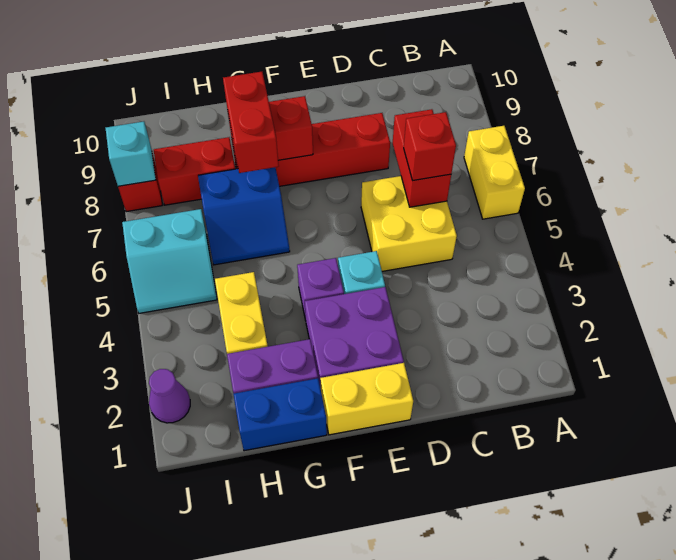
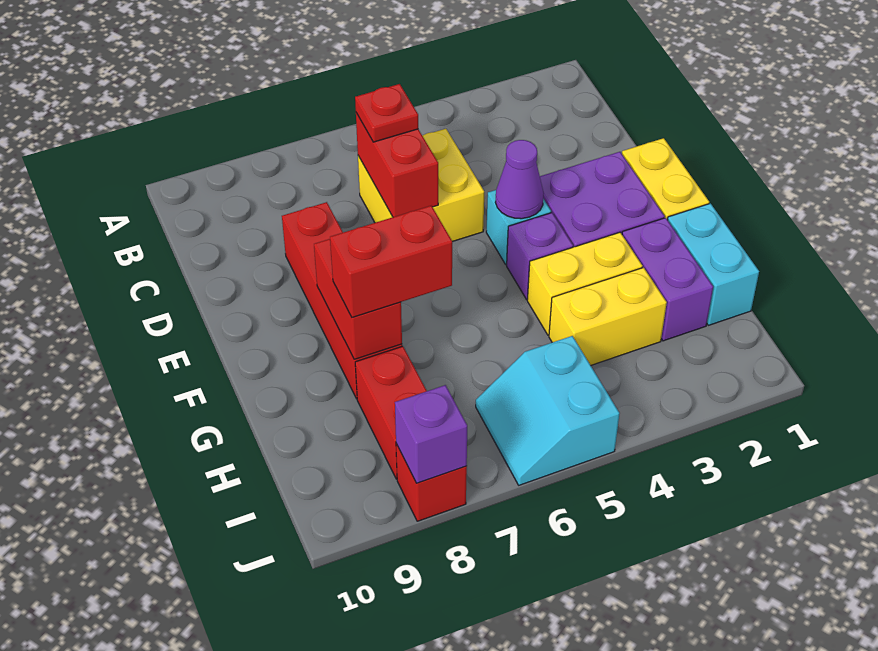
yellow 1x2 brick [464,126,525,219] -> yellow 1x2 brick moved to [527,232,642,335]
red 1x2 brick [393,109,451,207] -> red 1x2 brick turned to [356,113,438,217]
red 1x1 brick [404,112,456,181] -> red 1x1 plate [355,84,418,142]
blue 1x2 brick [234,378,327,451] -> cyan 1x2 brick [668,203,759,325]
blue 2x2 slope [198,167,290,265] -> none
cyan 2x2 slope [122,209,217,313] -> cyan 2x2 slope turned to [476,336,620,485]
purple 1x1 cone [149,369,190,423] -> purple 1x1 cone moved to [495,140,544,219]
cyan 1x1 brick [106,122,156,186] -> purple 1x1 brick [395,385,467,483]

